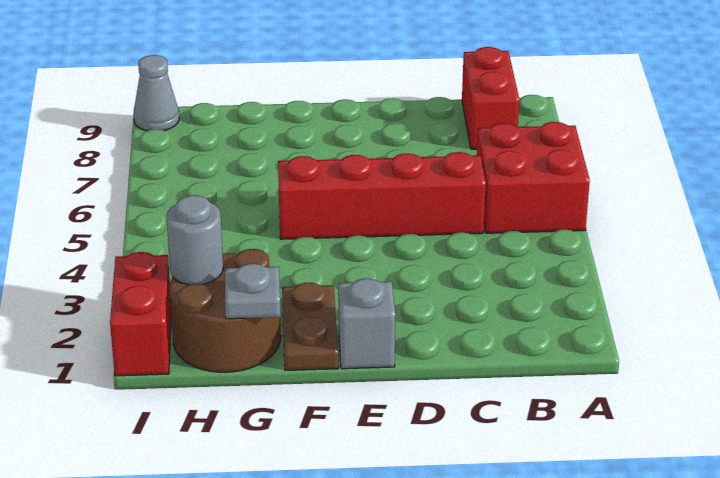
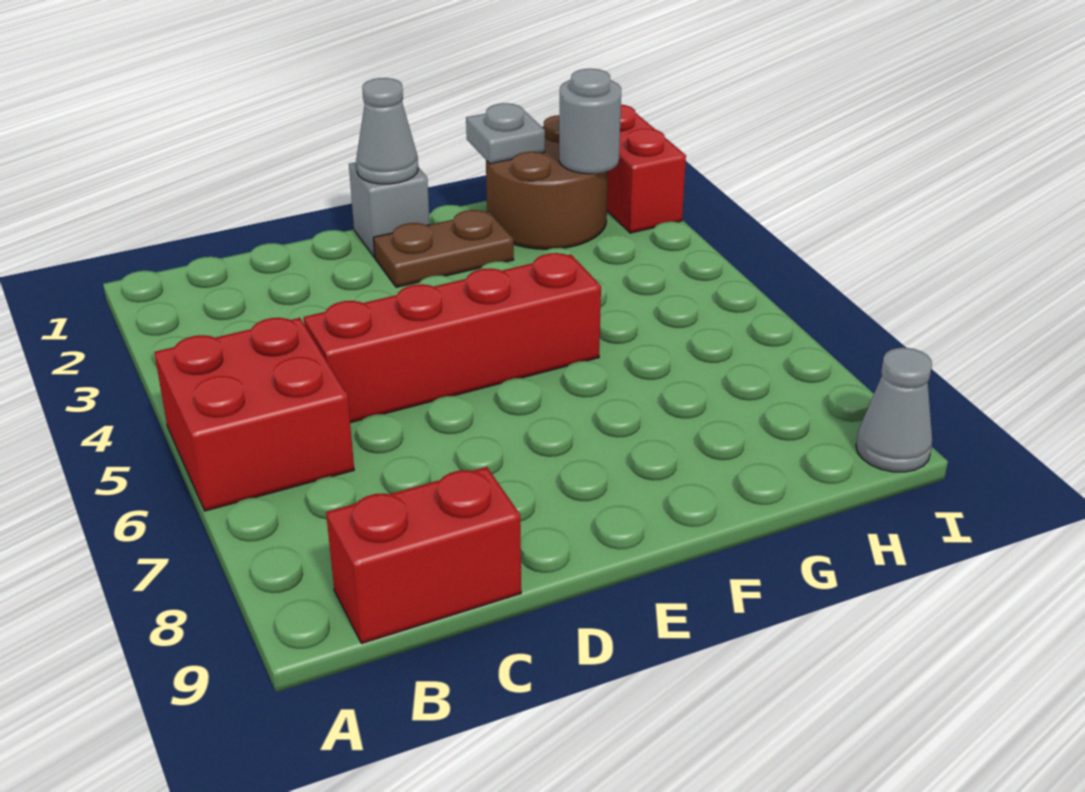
red 1x2 brick [462,47,519,149] -> red 1x2 brick turned to [326,467,521,644]
none -> grey 1x1 cone [356,78,418,184]
brown 1x2 plate [282,283,338,370] -> brown 1x2 plate turned to [374,210,514,287]

